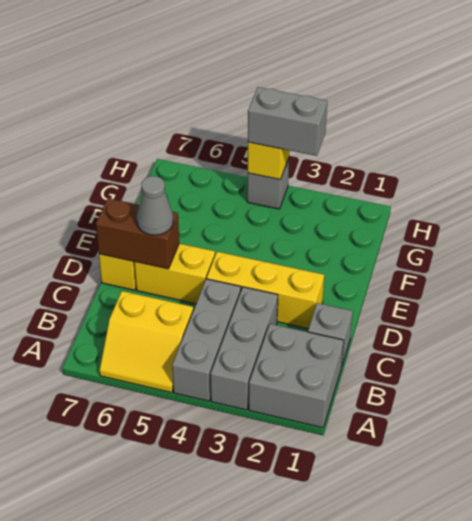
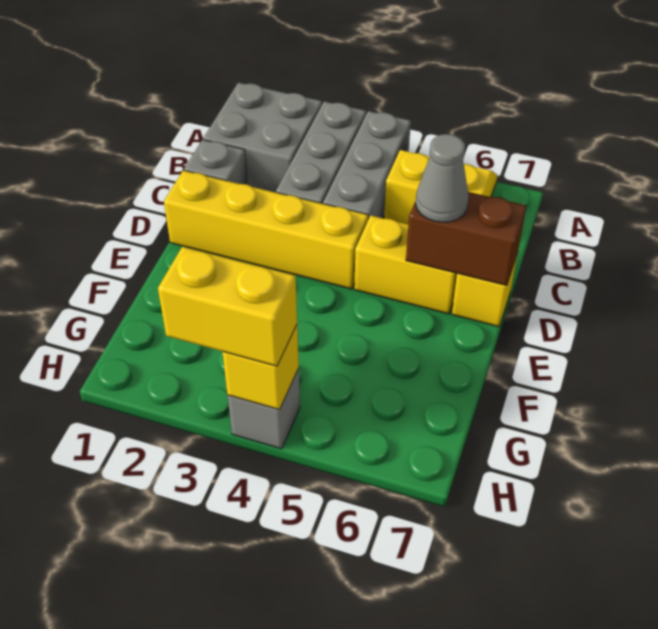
yellow 1x3 brick [207,252,324,329] -> yellow 1x4 brick [164,170,368,289]
grey 1x2 brick [248,87,327,156] -> yellow 1x2 brick [158,247,297,366]

